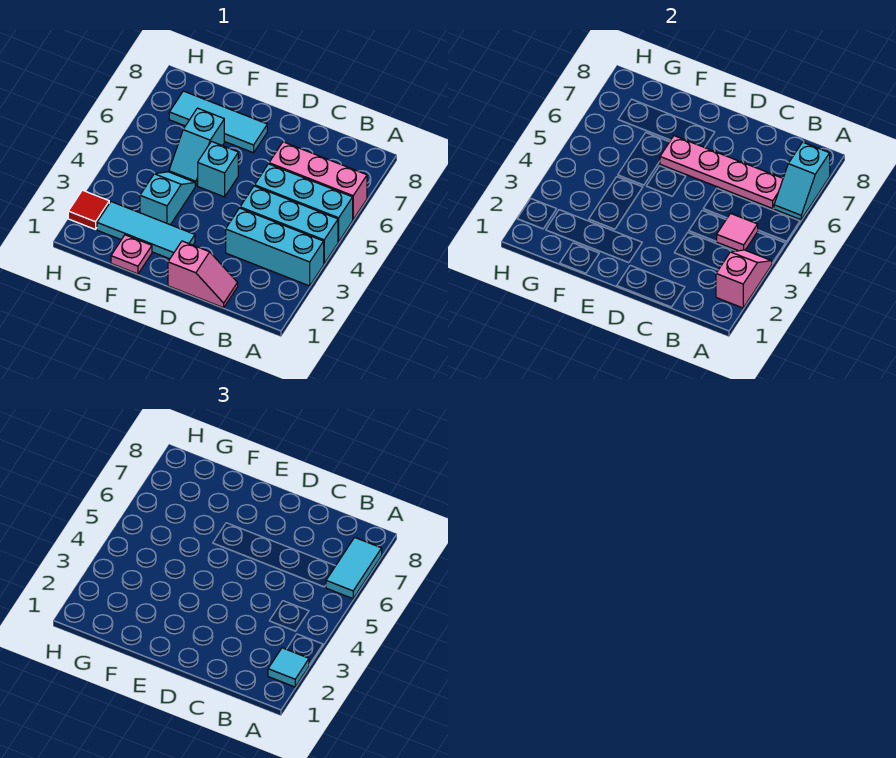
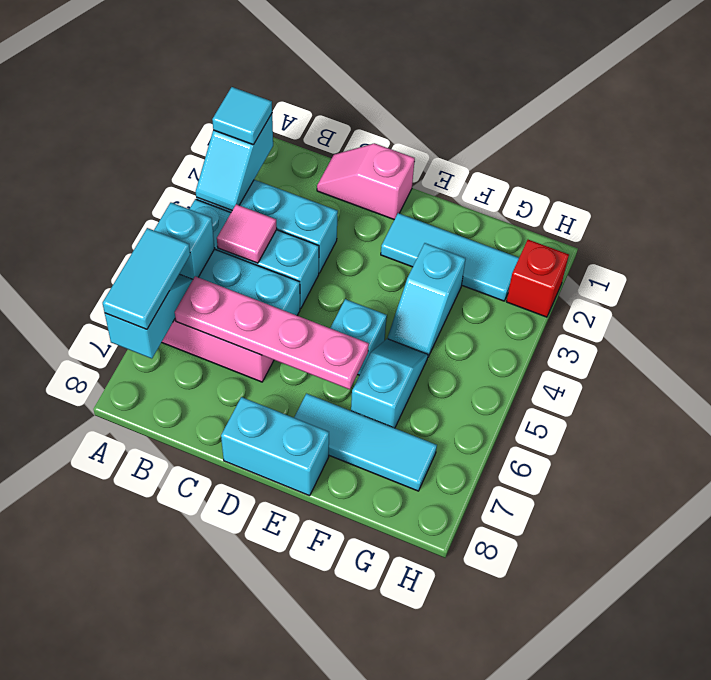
pink 1x2 slope [716,250,772,308] -> cyan 1x2 slope [196,114,273,211]
none -> cyan 1x1 brick [154,203,215,279]
none -> cyan 1x2 brick [221,397,329,496]
pink 1x1 plate [111,235,152,274] -> none
red 1x1 tile [68,190,109,230] -> red 1x1 brick [506,240,569,317]

